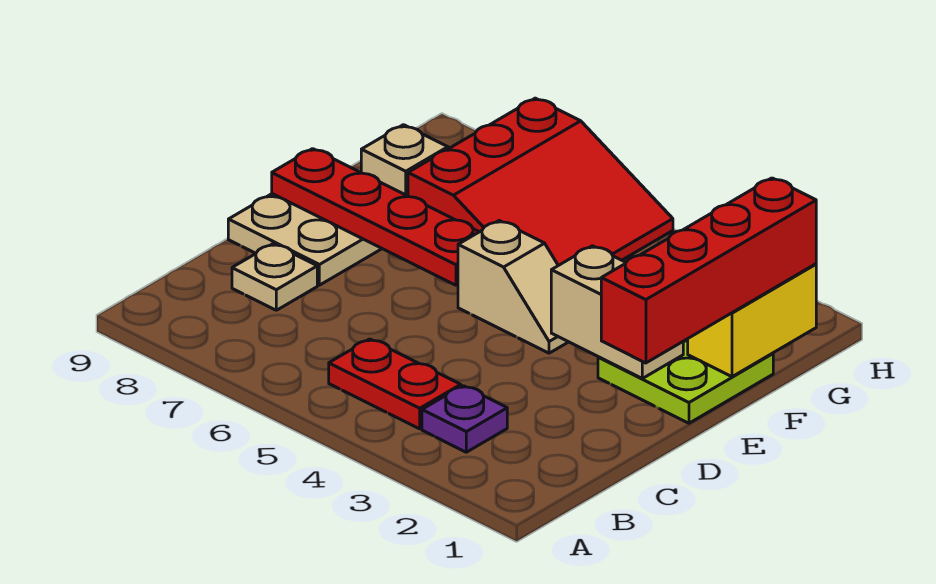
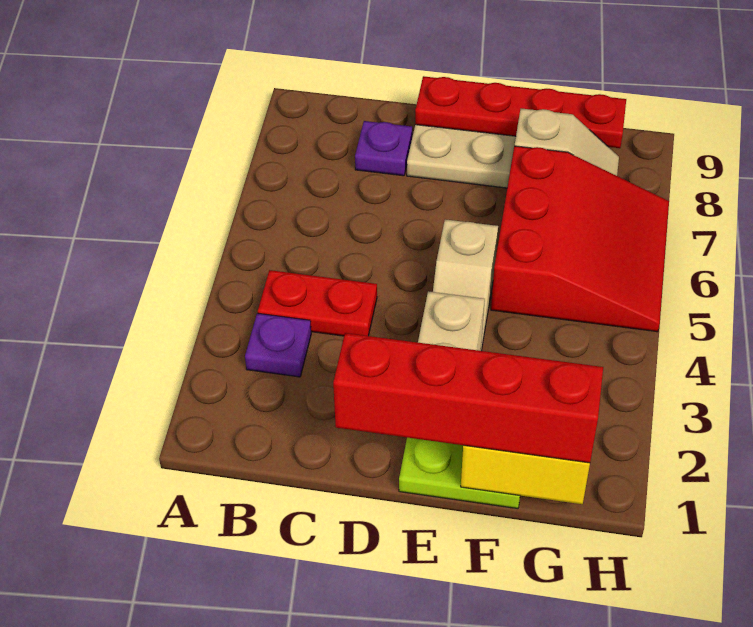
red 1x2 plate [329,339,461,429] -> red 1x2 plate turned to [258,270,377,336]
tan 1x1 plate [232,244,317,310] -> purple 1x1 plate [355,121,412,176]
red 1x4 plate [272,149,479,285] -> red 1x4 plate turned to [415,76,626,148]
red 3x3 slope [408,98,673,266] -> red 3x3 slope turned to [491,146,669,332]

